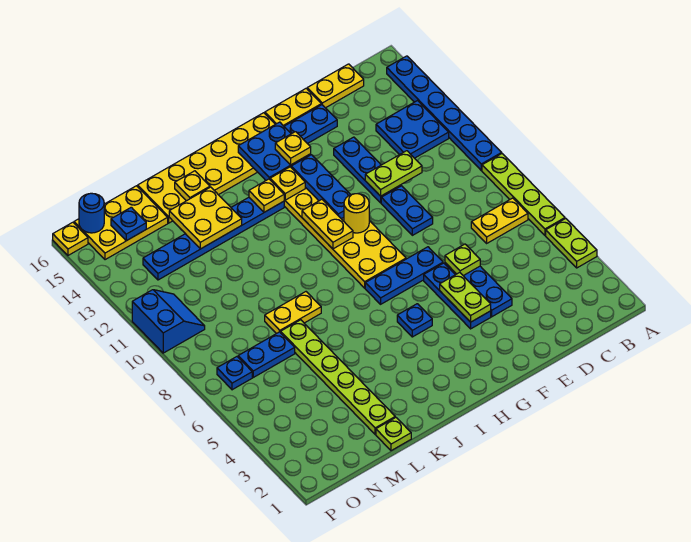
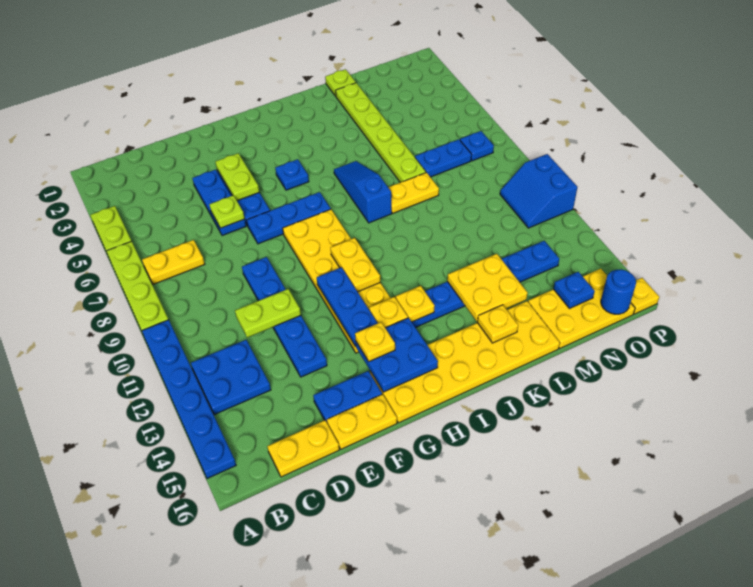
yellow 1x1 round brick [344,194,369,233] -> none
none -> blue 1x3 slope [334,161,392,223]

